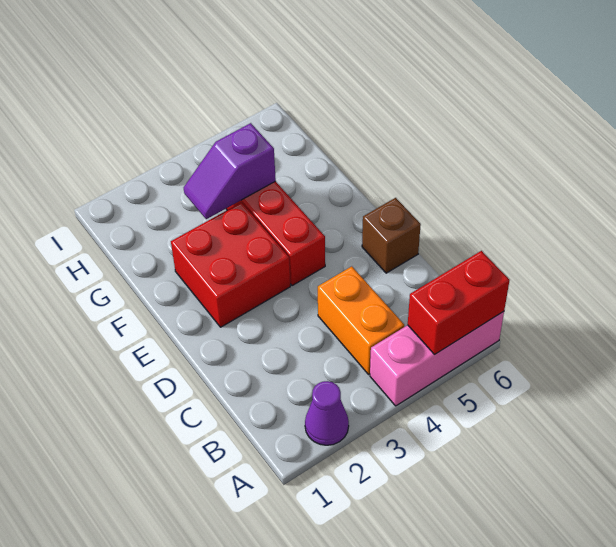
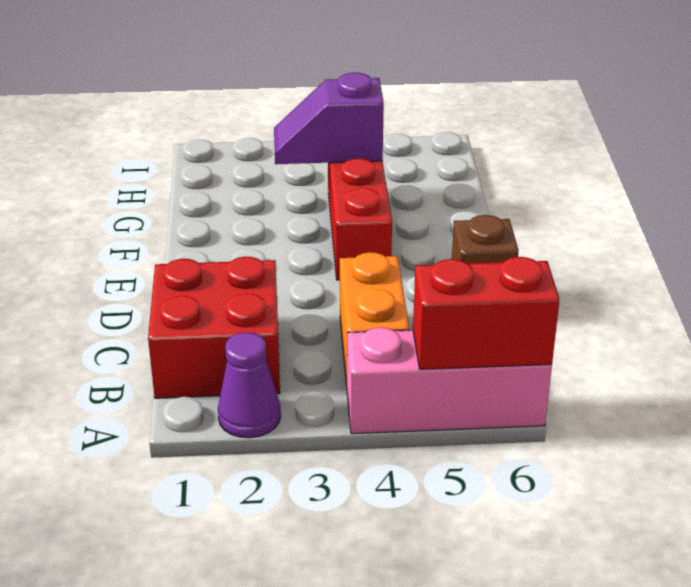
red 2x2 brick [171,202,290,327] -> red 2x2 brick moved to [148,257,280,398]

